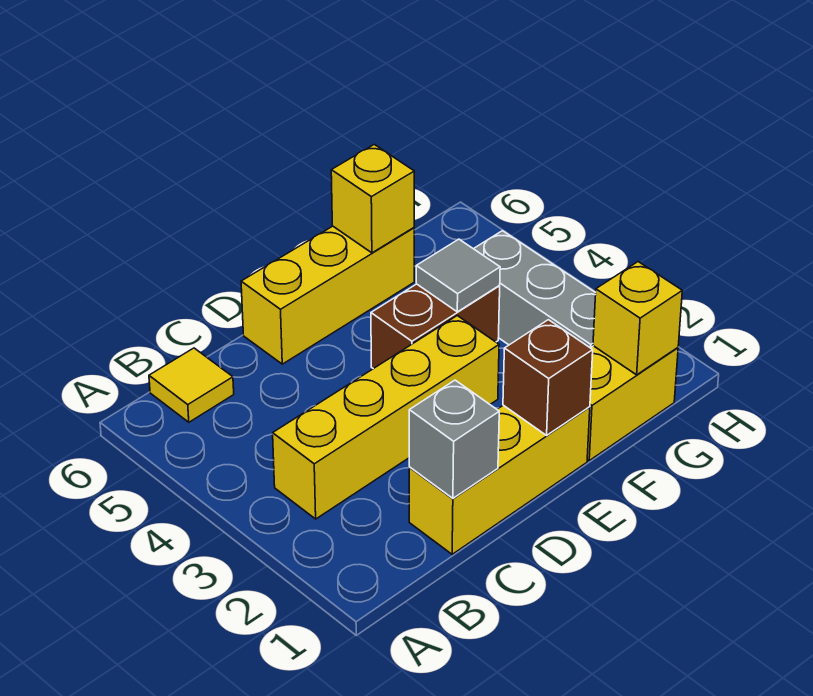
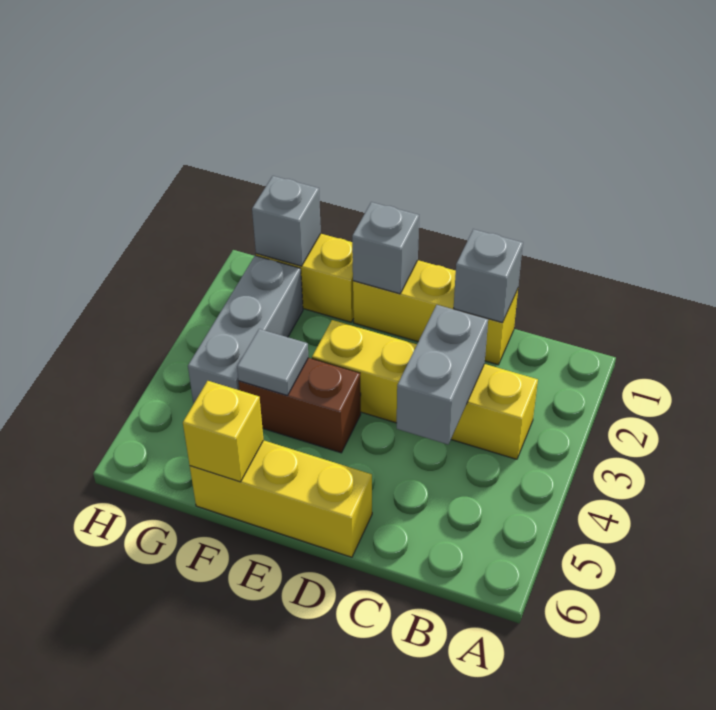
yellow 1x1 tile [149,348,234,422] -> none
none -> grey 1x2 brick [397,305,488,444]
brown 1x1 brick [503,320,593,435] -> grey 1x1 brick [352,202,419,294]
yellow 1x1 brick [593,262,682,375] -> grey 1x1 brick [252,176,321,266]

